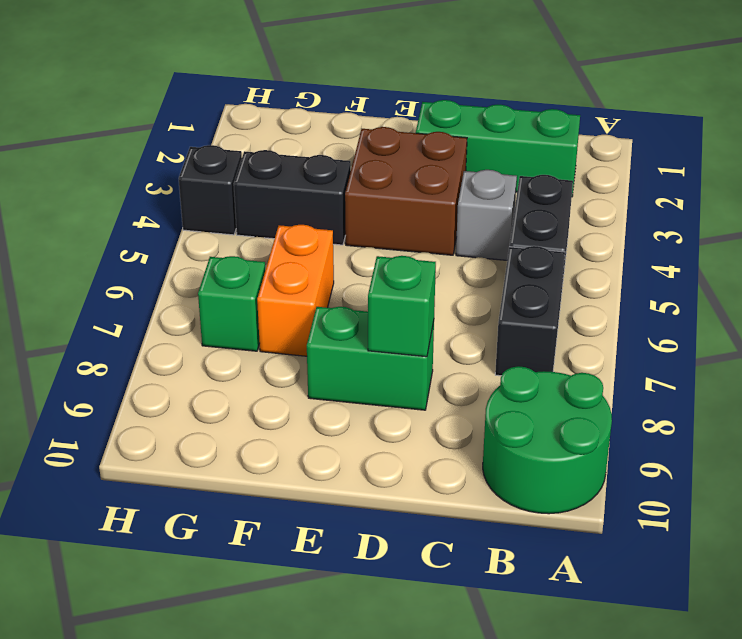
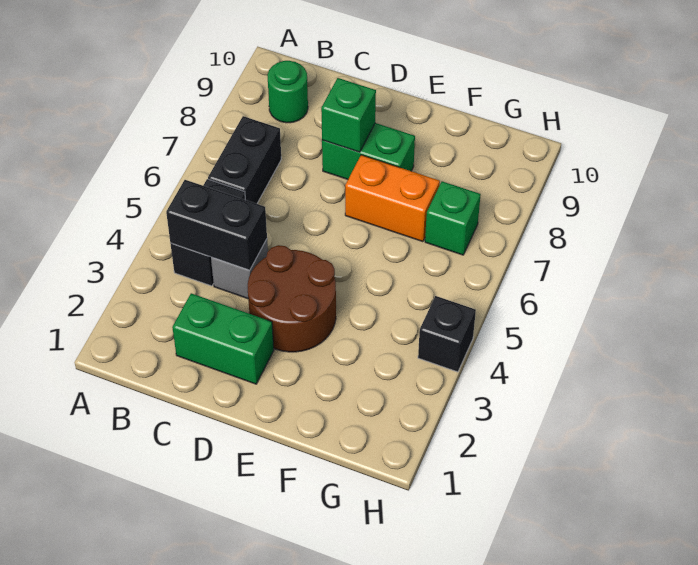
green 2x2 round brick [483,366,612,514] -> green 1x1 round brick [267,61,308,123]
green 1x3 brick [416,100,580,196] -> green 1x2 brick [172,293,274,384]
brown 2x2 brick [345,127,467,255] -> brown 2x2 round brick [248,245,336,352]
black 1x2 brick [234,150,351,245] -> black 1x2 brick moved to [166,180,267,270]
orange 1x2 brick [257,225,334,356] -> orange 1x2 brick turned to [345,155,440,242]

